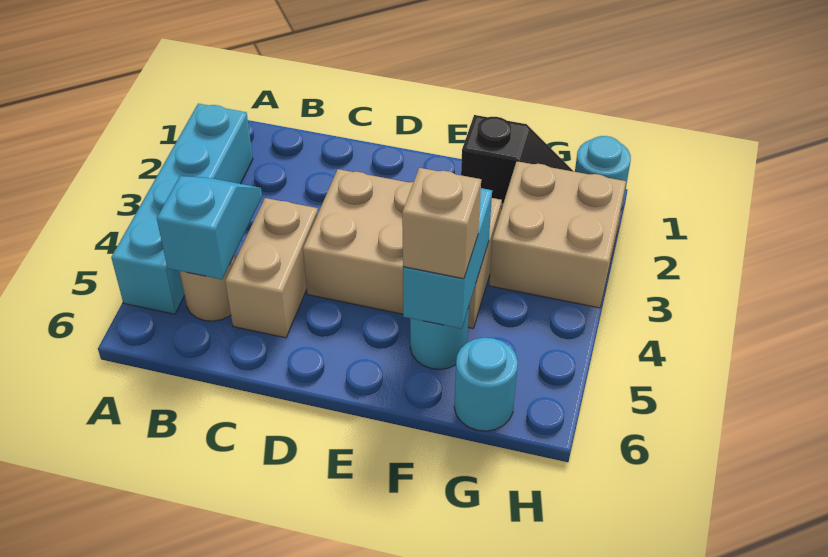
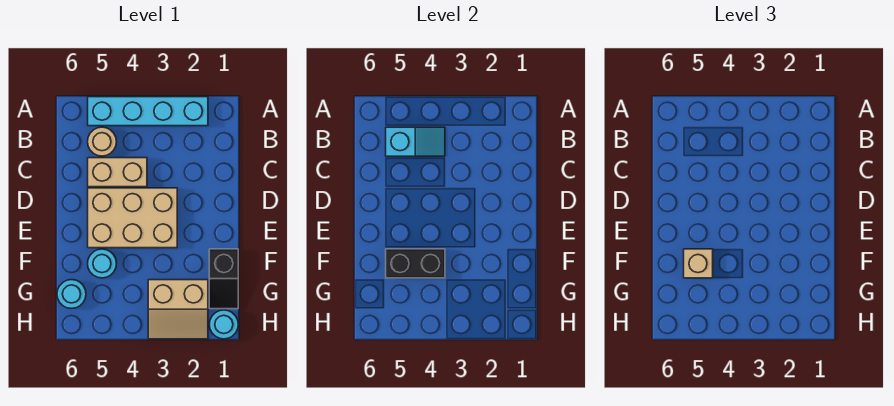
tan 2x3 brick [303,169,502,328] -> tan 2x3 brick turned to [88,188,177,248]
cyan 1x2 brick [403,188,492,329] -> black 1x2 brick [386,249,445,278]
tan 2x2 brick [489,161,626,308] -> tan 2x2 slope [148,280,208,339]

